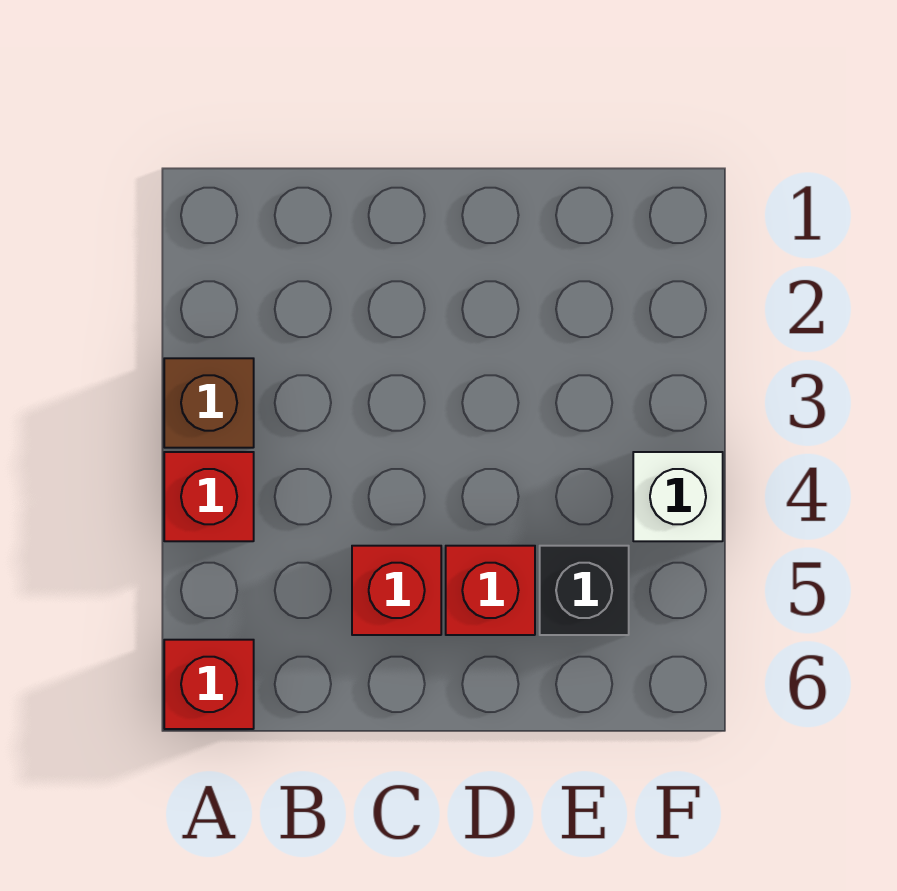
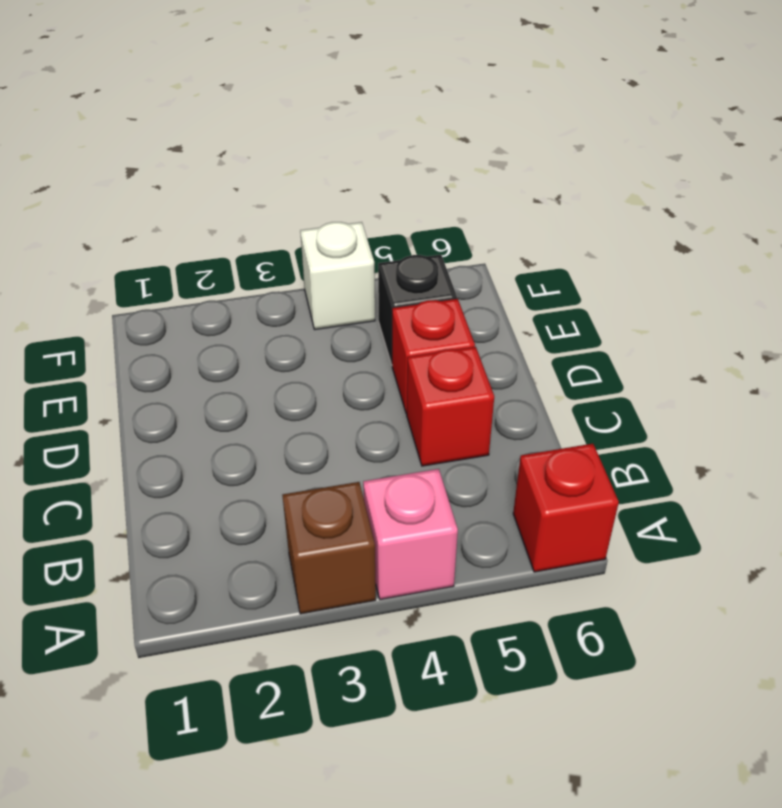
red 1x1 brick [164,452,254,541] -> pink 1x1 brick [363,469,458,600]

